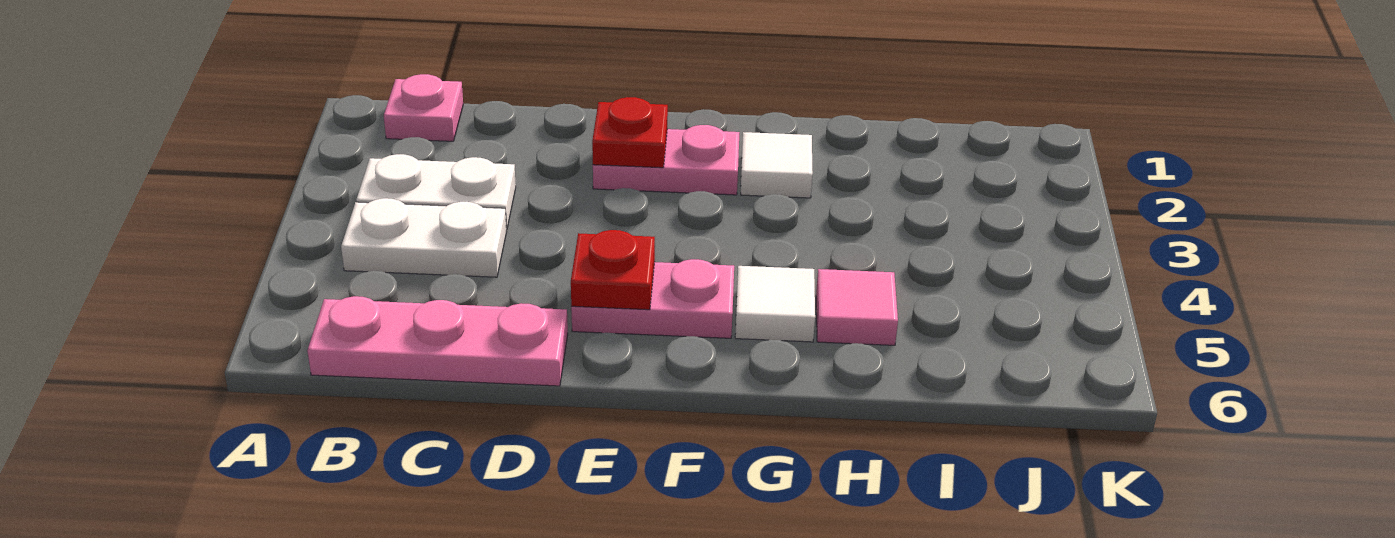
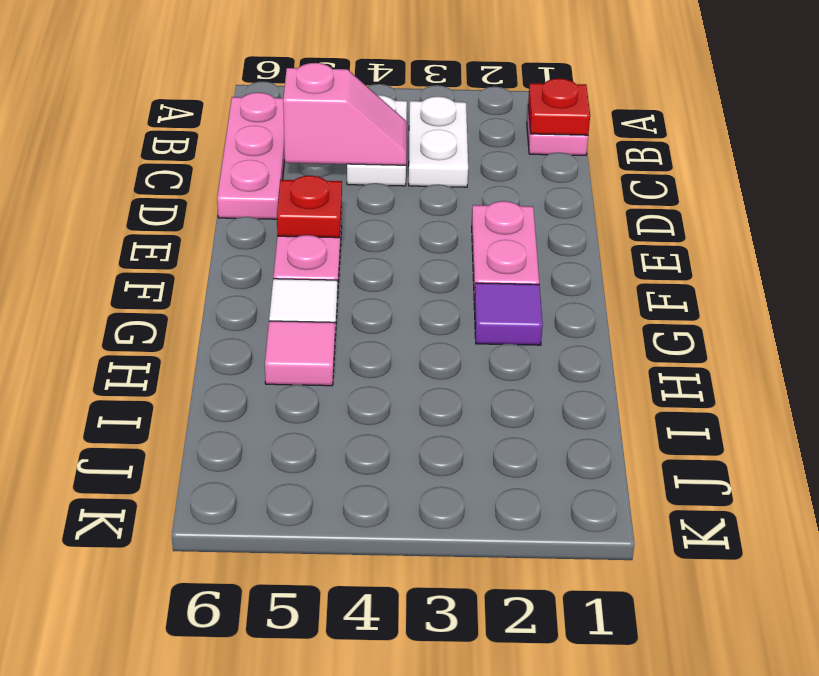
none -> pink 1x2 slope [283,63,407,165]
red 1x1 plate [592,97,668,168] -> red 1x1 plate moved to [528,79,590,135]
white 1x1 tile [741,132,813,198] -> purple 1x1 tile [474,283,543,345]

